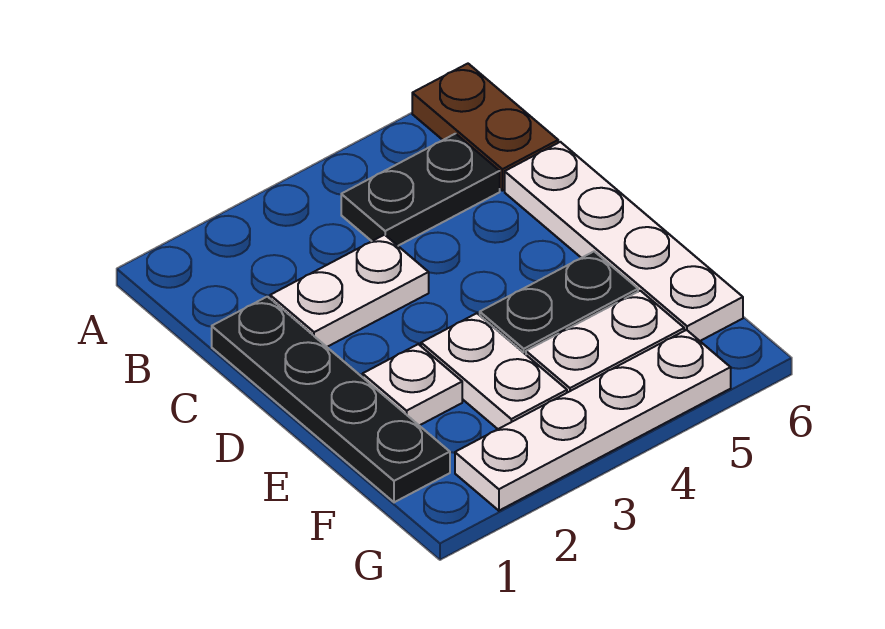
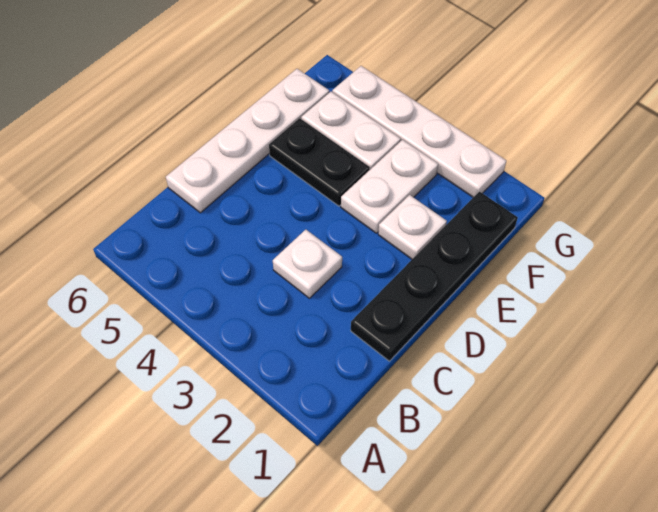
brown 1x2 plate [412,64,558,191] -> none
black 1x2 plate [341,134,500,246] -> none
white 1x2 plate [270,235,429,347] -> white 1x1 plate [273,230,342,298]

